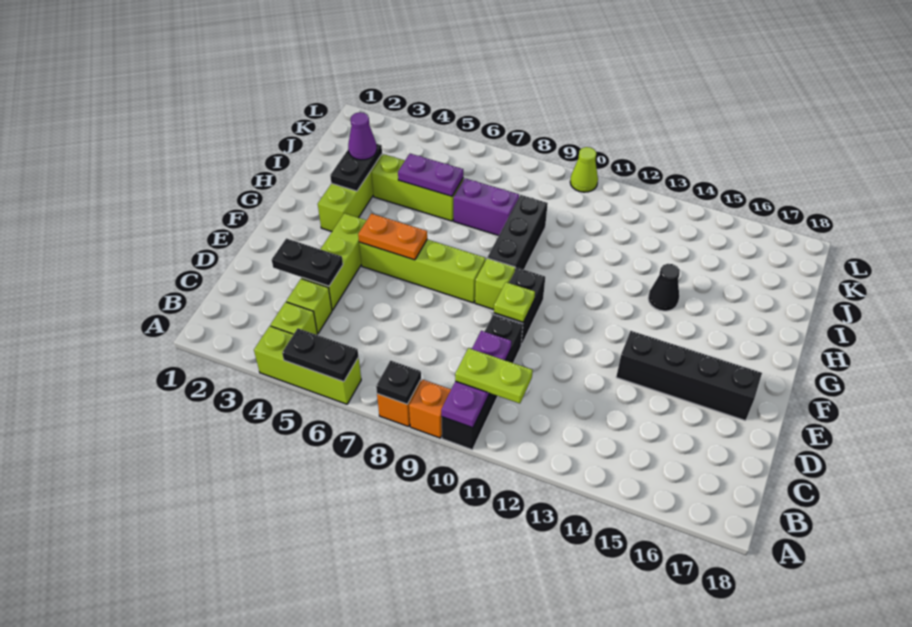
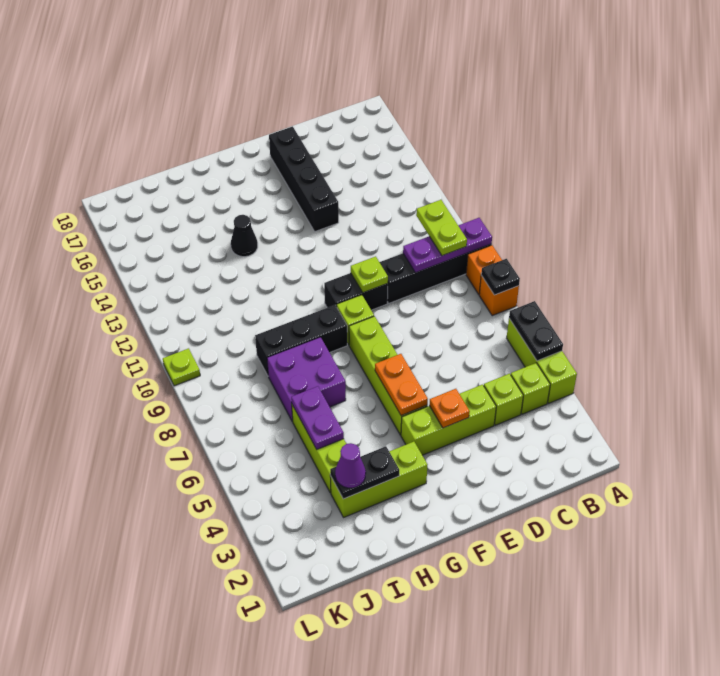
black 1x2 plate [272,238,343,286] -> none
none -> orange 1x1 plate [429,389,470,428]
purple 1x2 brick [454,178,519,236] -> purple 2x2 brick [267,337,346,421]
lime 1x1 cone [570,147,598,192] -> lime 1x1 plate [163,348,200,386]

